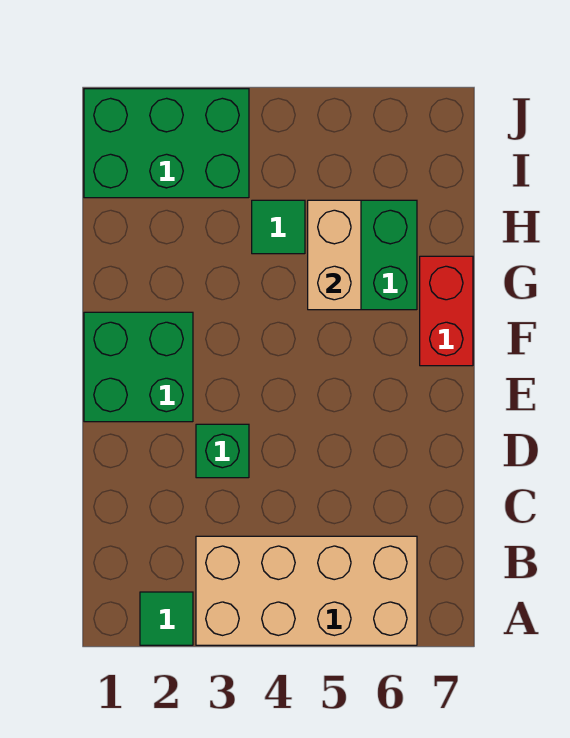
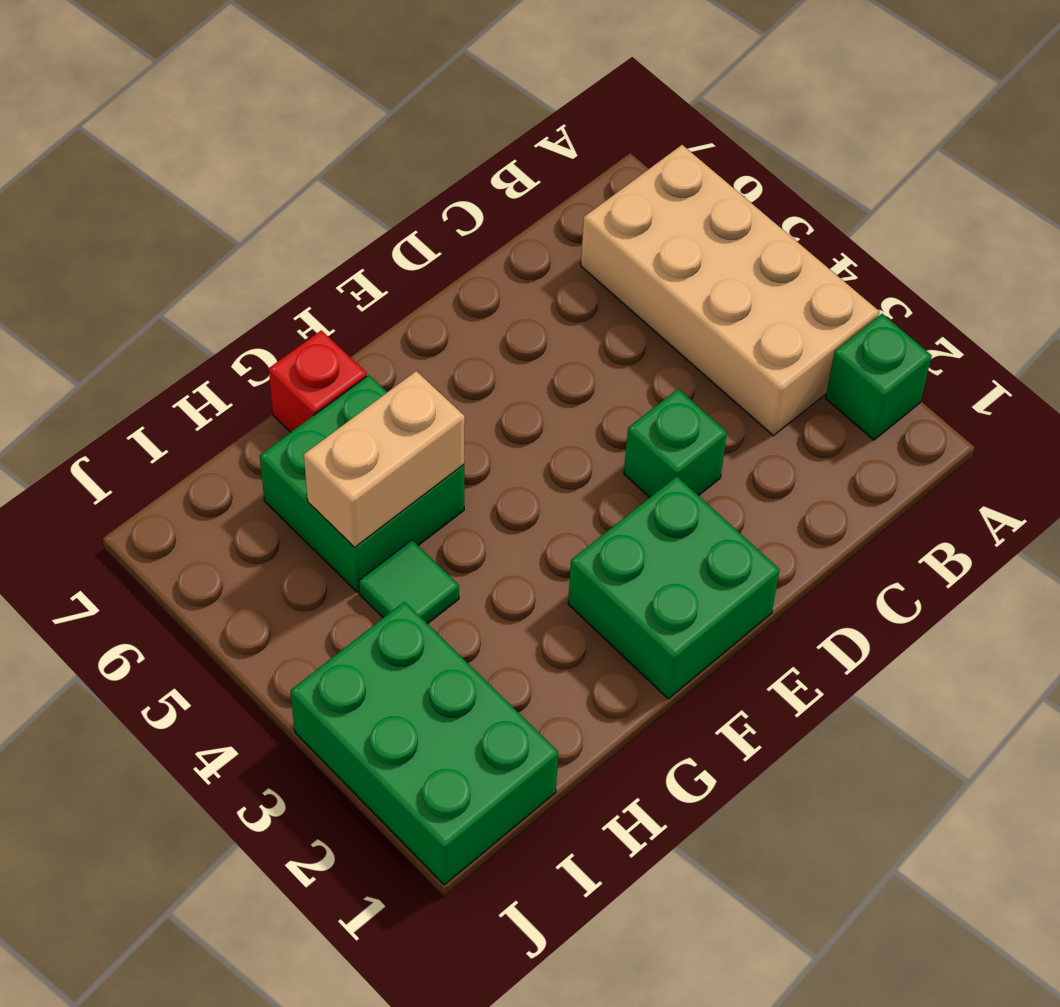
green 1x1 tile [140,592,193,645] -> green 1x1 brick [825,314,932,440]
red 1x2 brick [420,256,473,366] -> red 1x1 brick [269,330,367,432]

